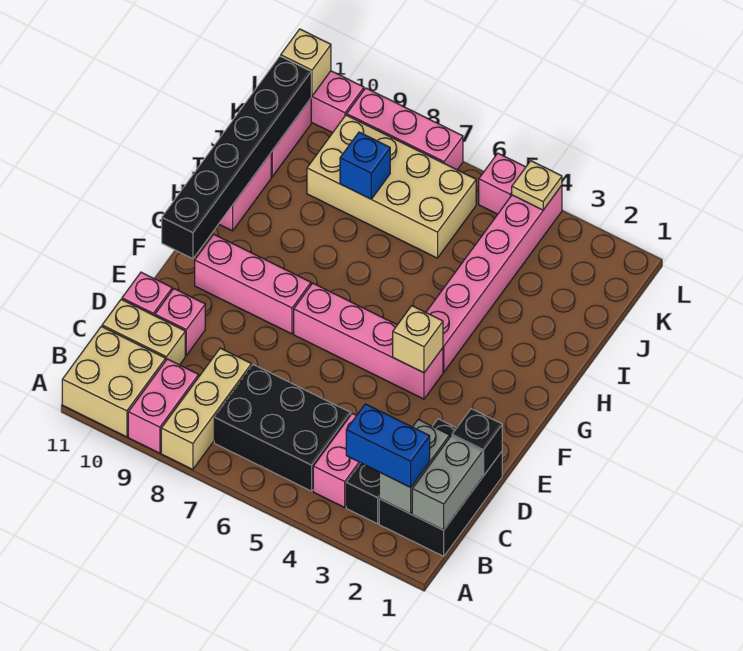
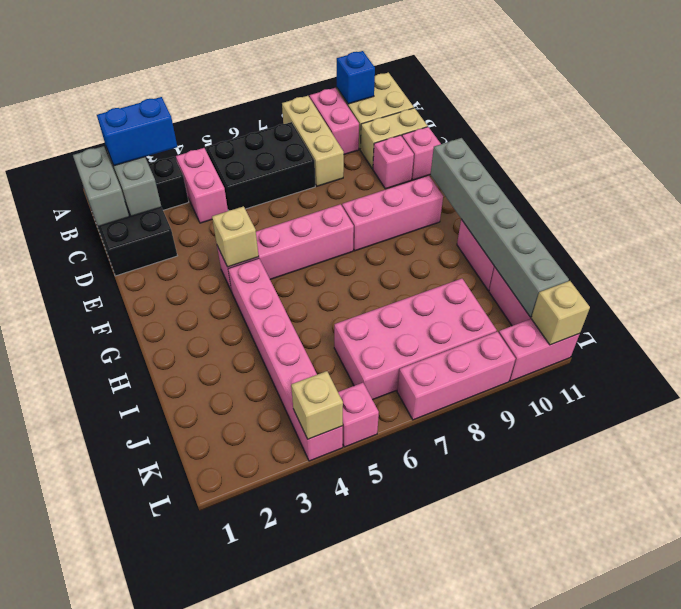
black 1x1 brick [452,409,502,476] -> none
black 1x6 brick [162,56,311,259] -> grey 1x6 brick [430,138,569,317]
tan 2x4 brick [307,115,476,258] -> pink 2x4 brick [334,279,497,400]
blue 1x1 brick [340,132,390,199] -> blue 1x1 brick moved to [337,51,375,104]
tan 1x1 plate [512,161,562,210] -> tan 1x1 brick [291,371,343,439]

